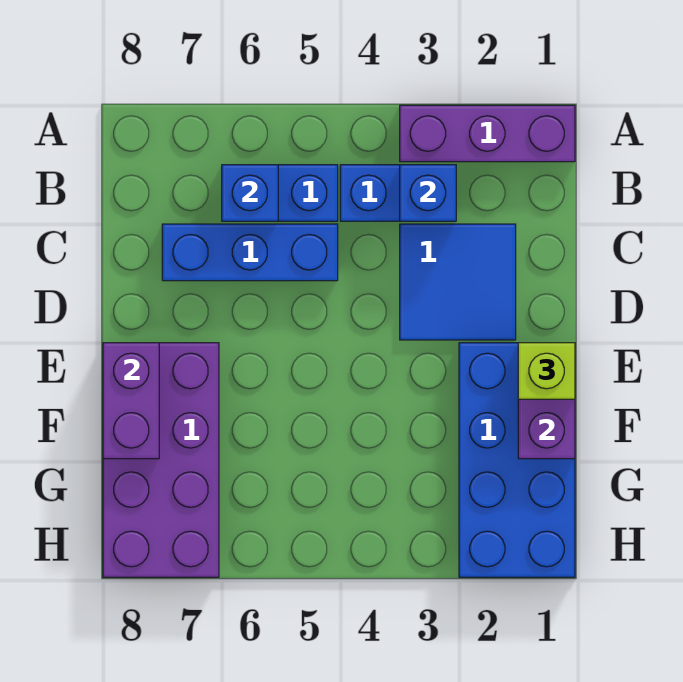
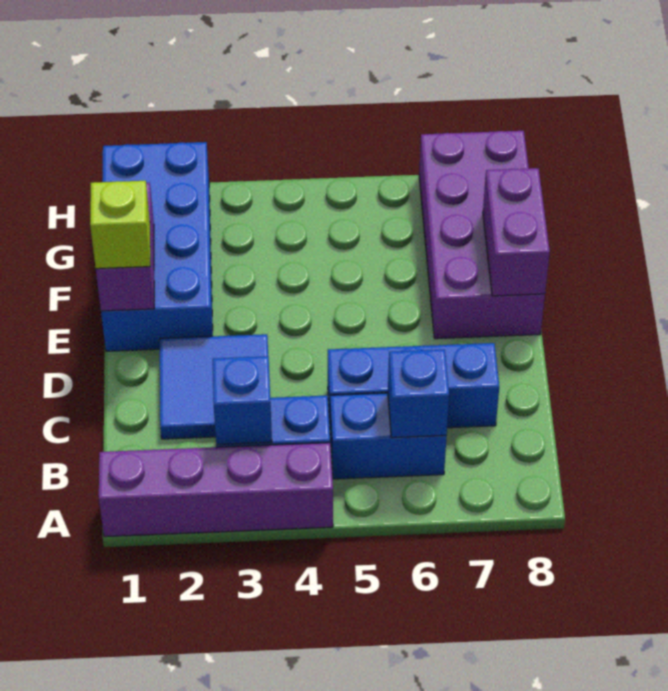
purple 1x3 brick [400,105,575,162] -> purple 1x4 brick [99,443,333,537]

